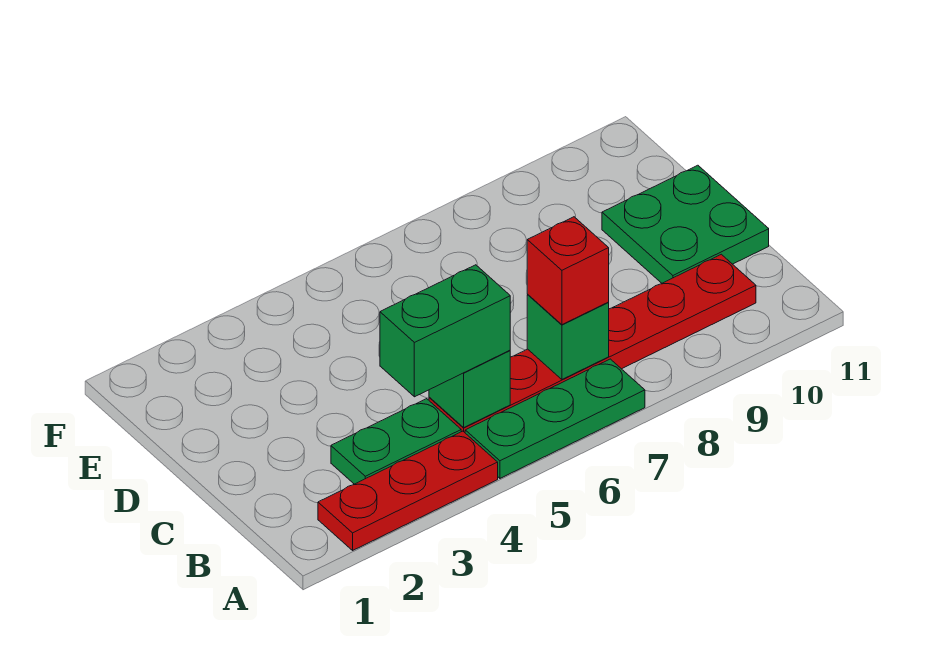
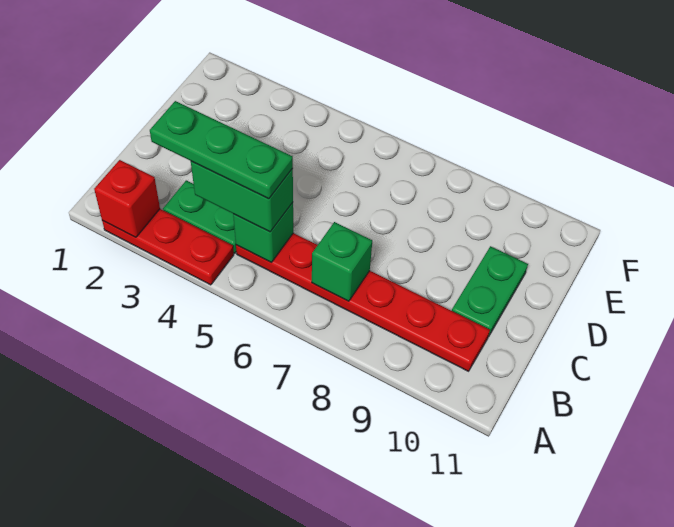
green 1x3 plate [465,359,645,478] -> green 1x3 plate moved to [150,101,293,199]
red 1x1 brick [527,217,609,325] -> red 1x1 brick moved to [94,160,160,237]
green 2x2 plate [602,165,769,283] -> green 1x2 plate [452,246,528,337]

